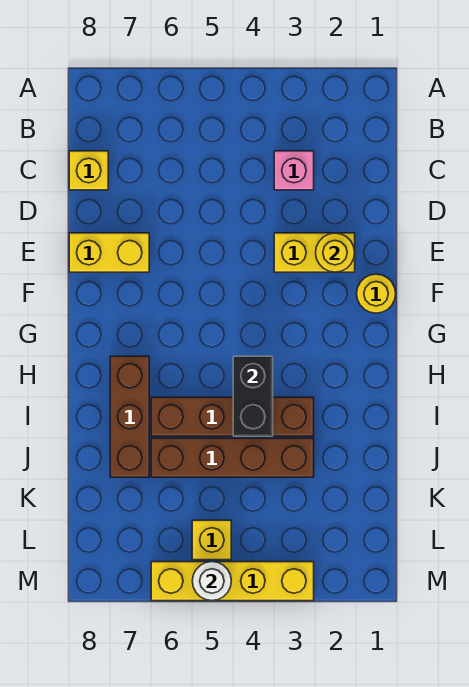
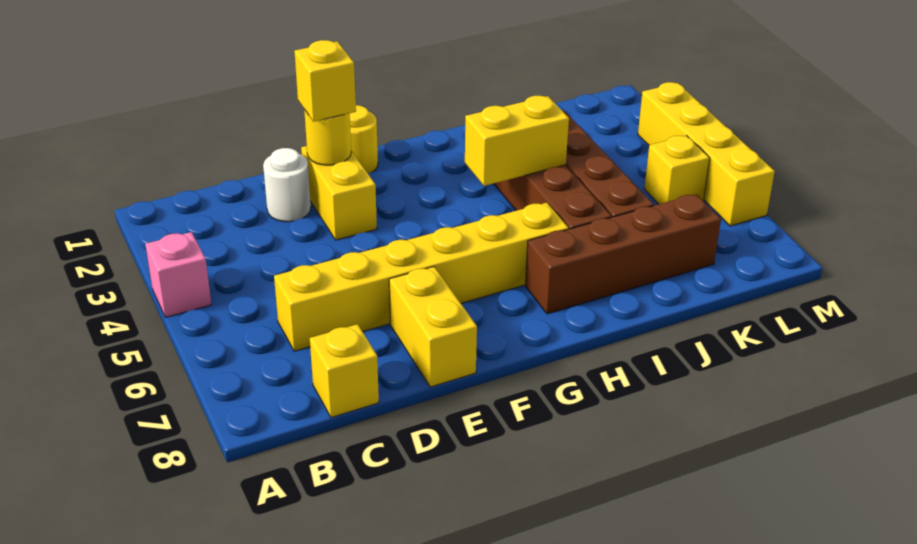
pink 1x1 brick [274,151,314,190] -> pink 1x1 brick moved to [145,232,211,317]
none -> yellow 1x6 brick [274,203,569,351]
none -> yellow 1x1 brick [294,40,356,122]
black 1x2 brick [233,356,273,436] -> yellow 1x2 brick [465,96,569,186]
brown 1x3 brick [110,356,149,477] -> brown 1x4 brick [525,194,721,314]
white 1x1 round brick [192,562,231,601] -> white 1x1 round brick moved to [263,148,311,222]

